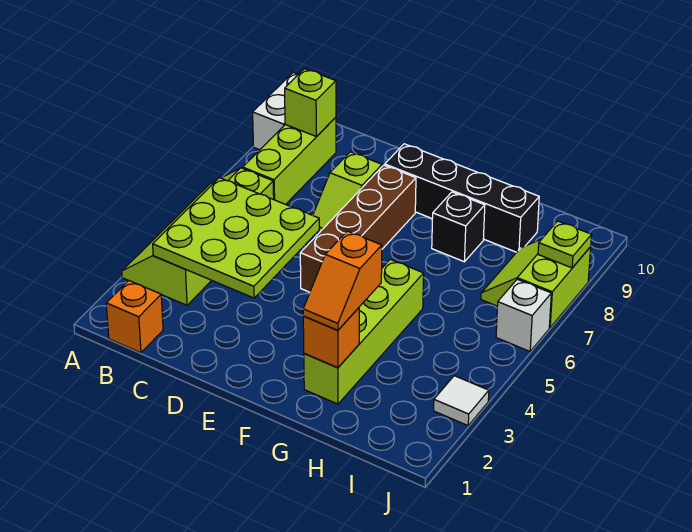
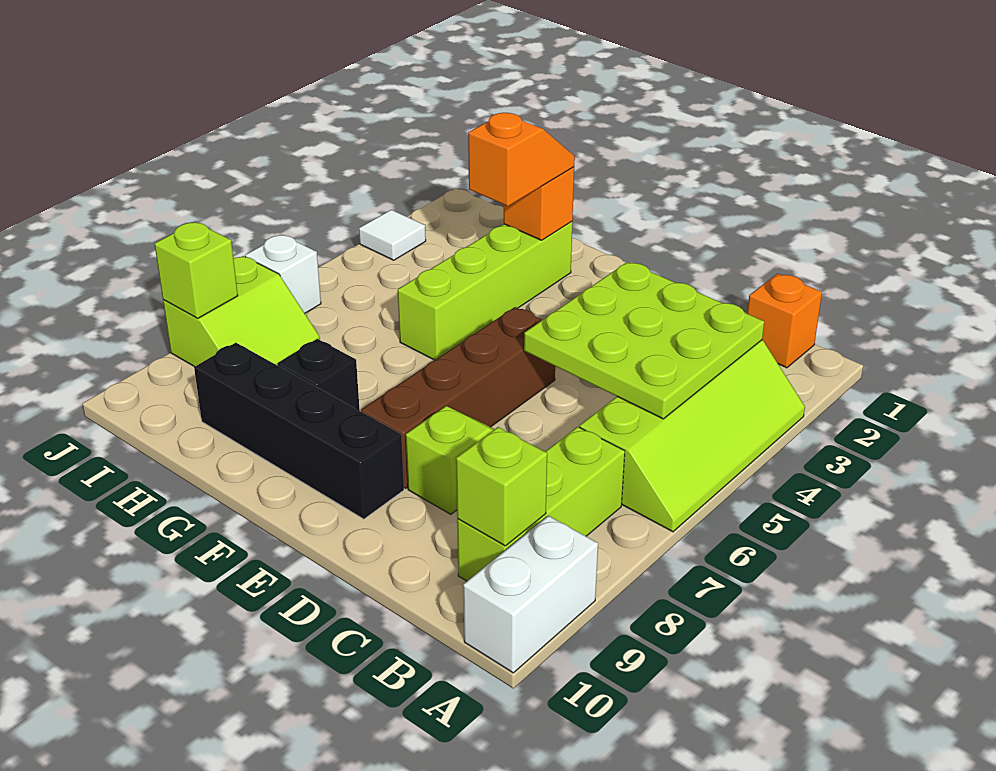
lime 1x1 plate [538,221,592,268] -> lime 1x1 brick [155,222,238,318]

